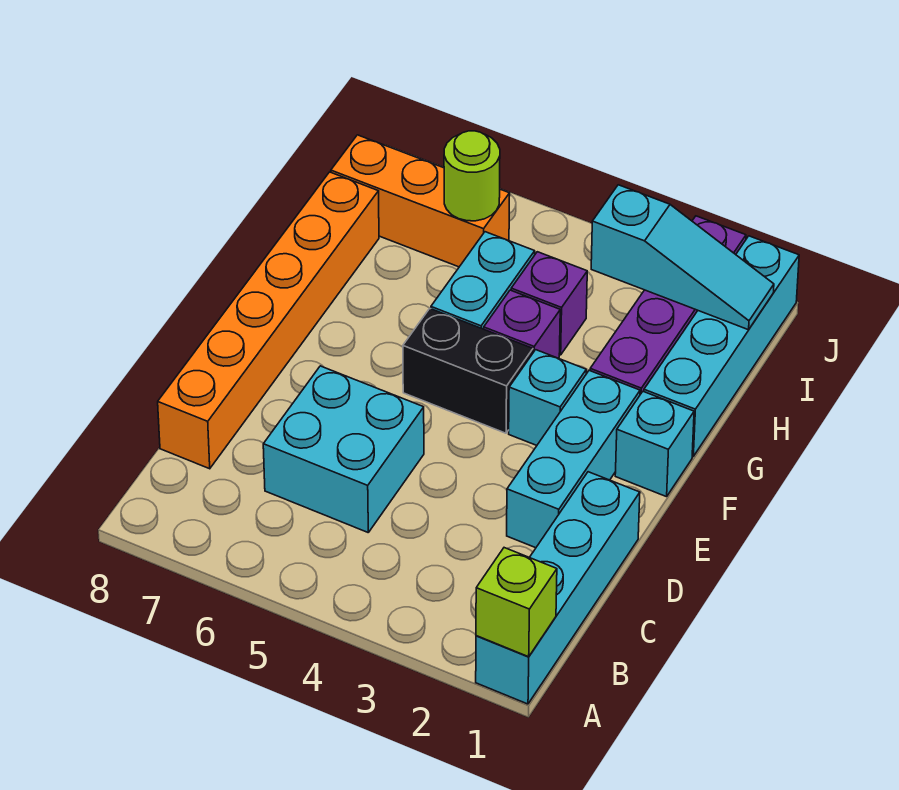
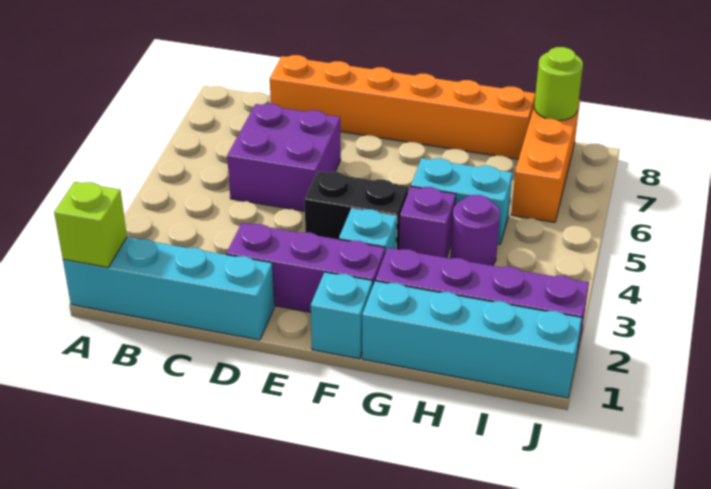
cyan 2x2 brick [263,366,424,532] -> purple 2x2 brick [227,104,341,211]
cyan 1x3 brick [507,371,640,548] -> purple 1x3 brick [226,223,385,312]
black 1x2 brick [403,309,533,433] -> black 1x2 brick turned to [304,171,408,250]
purple 1x1 brick [511,252,587,355] -> purple 1x1 round brick [451,195,500,266]
cyan 1x3 slope [591,185,774,330] -> none
lime 1x1 round brick [444,131,500,221] -> lime 1x1 round brick moved to [534,47,583,121]

